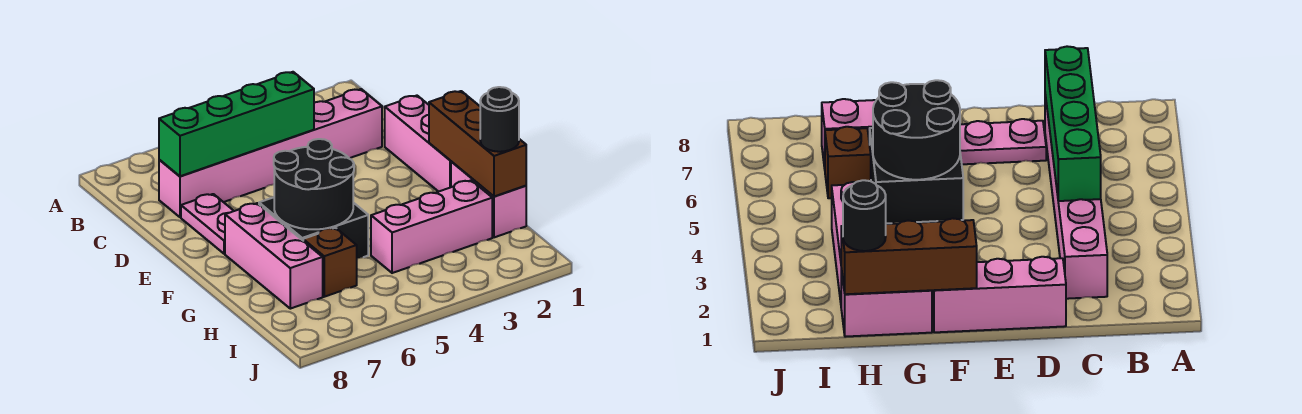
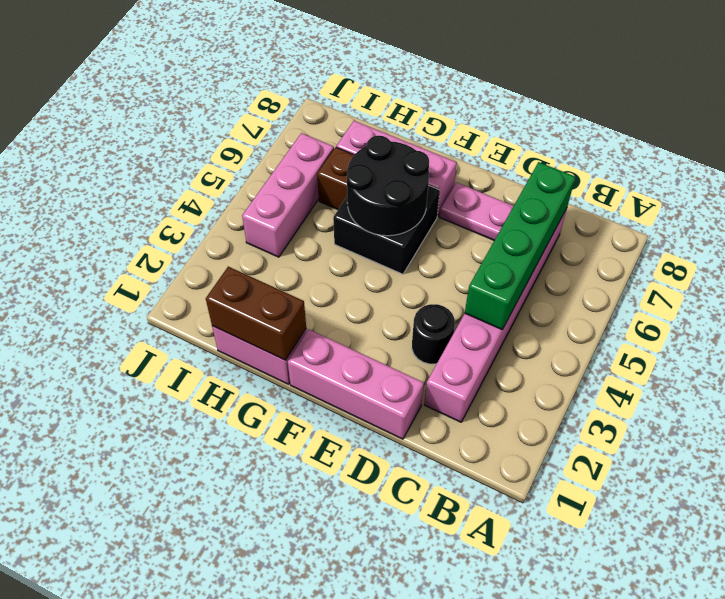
brown 1x3 brick [429,91,526,196] -> brown 1x2 brick [206,267,306,360]
black 1x1 round brick [480,87,519,152] -> black 1x1 round brick moved to [412,304,455,364]
pink 1x3 brick [371,180,492,273] -> pink 1x3 brick moved to [242,133,334,257]

